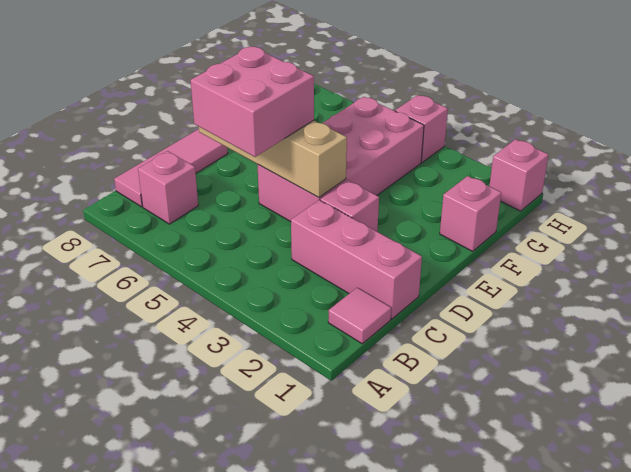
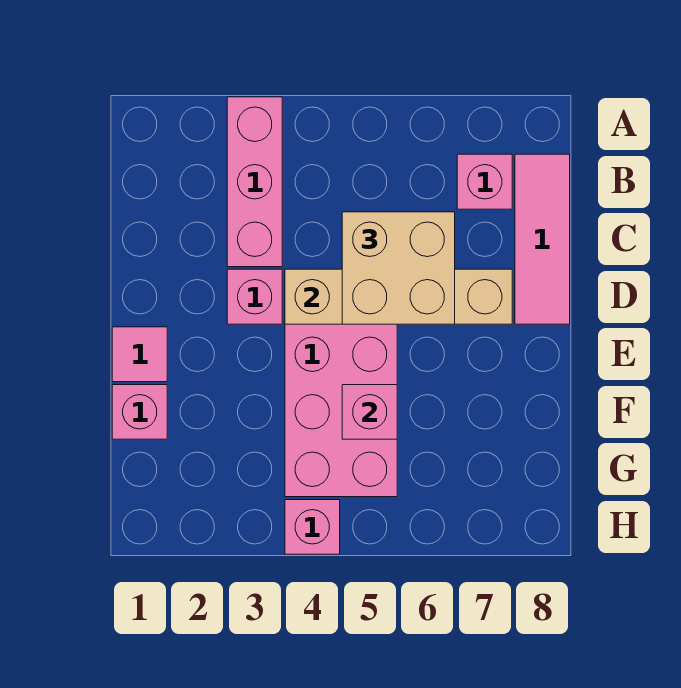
pink 1x1 tile [328,288,391,344] -> pink 1x1 tile moved to [112,327,167,382]
pink 1x3 brick [291,200,422,319] -> pink 1x3 brick turned to [227,97,282,267]
pink 2x2 brick [190,47,314,157] -> tan 2x2 brick [342,212,455,324]
pink 1x1 brick [489,139,548,211] -> pink 1x1 brick moved to [342,385,397,439]

